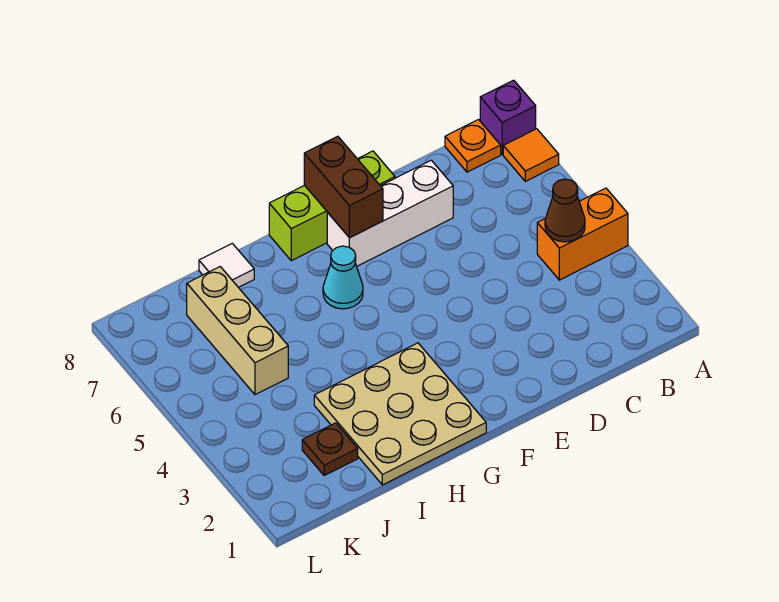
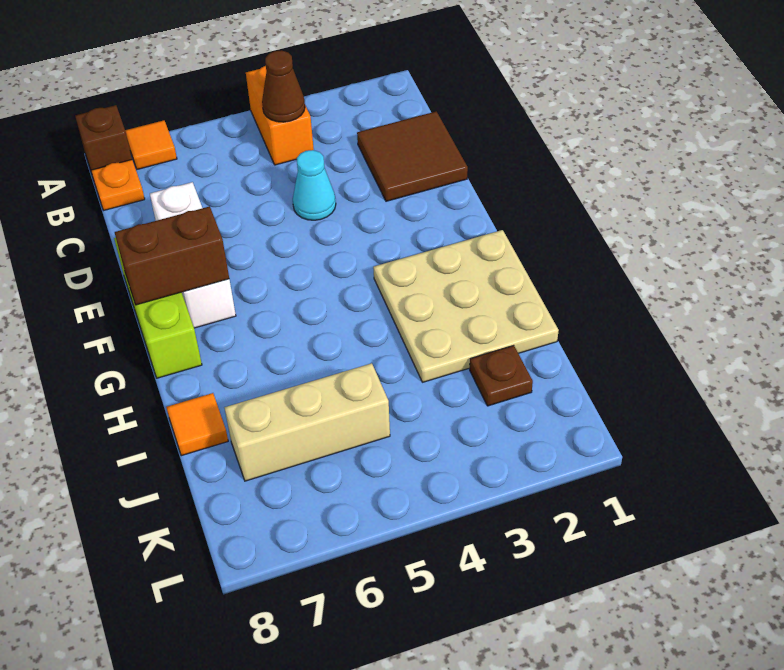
purple 1x1 brick [480,80,536,154] -> brown 1x1 brick [75,105,132,173]
none -> brown 2x2 tile [357,111,468,201]
cyan 1x1 cone [323,246,363,309] -> cyan 1x1 cone moved to [293,150,336,220]
white 1x1 tile [199,243,254,287] -> orange 1x1 tile [166,393,228,456]

